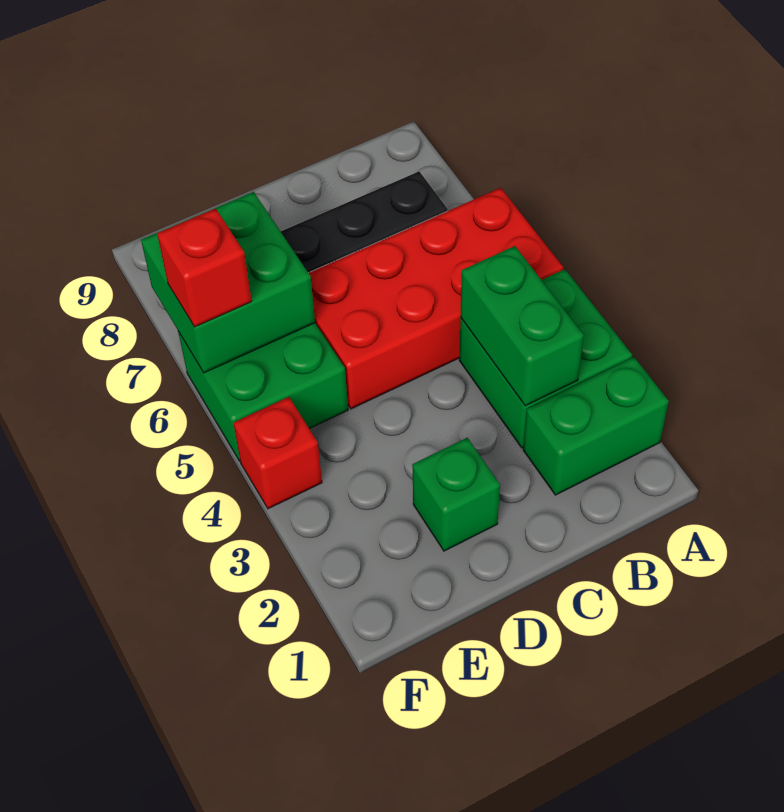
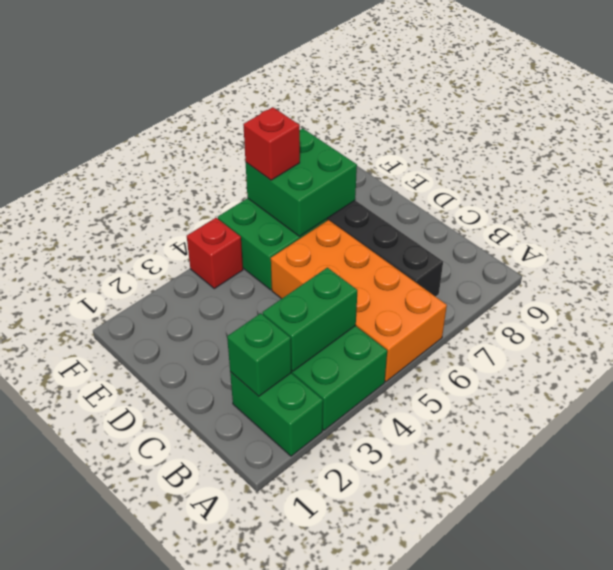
red 2x4 brick [309,188,563,409] -> orange 2x4 brick [271,220,447,382]
green 1x1 brick [412,438,500,551] -> green 1x1 brick moved to [227,313,291,396]

